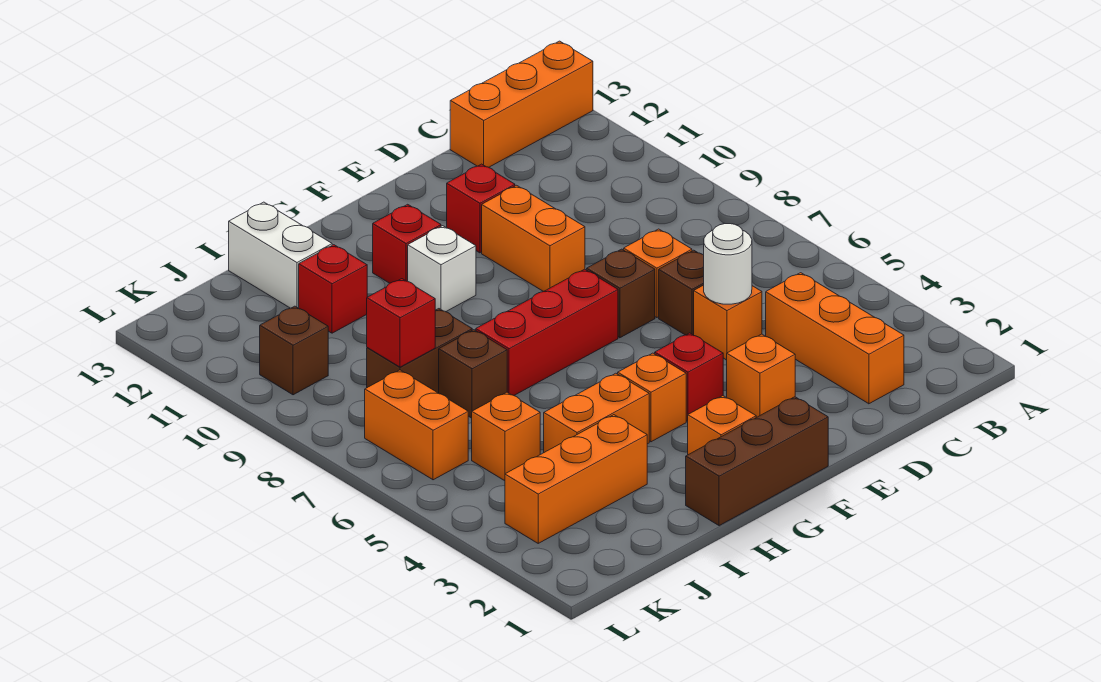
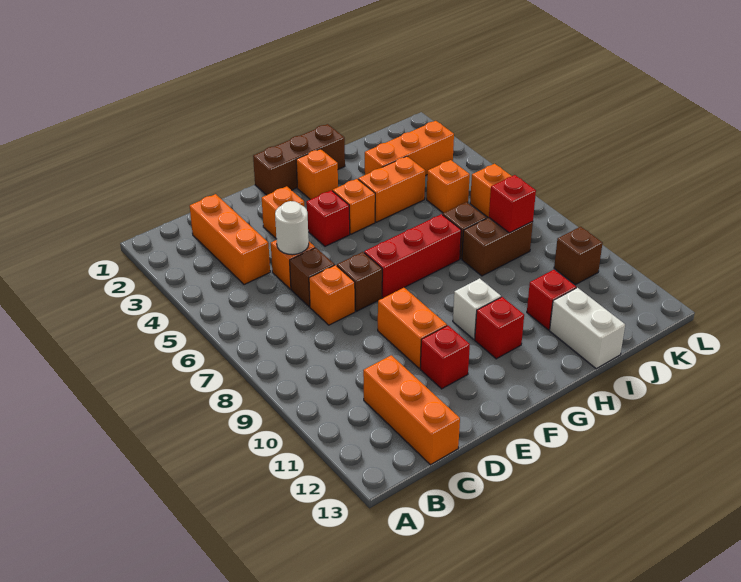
orange 1x3 brick [450,41,593,167] -> orange 1x3 brick turned to [363,355,460,465]

